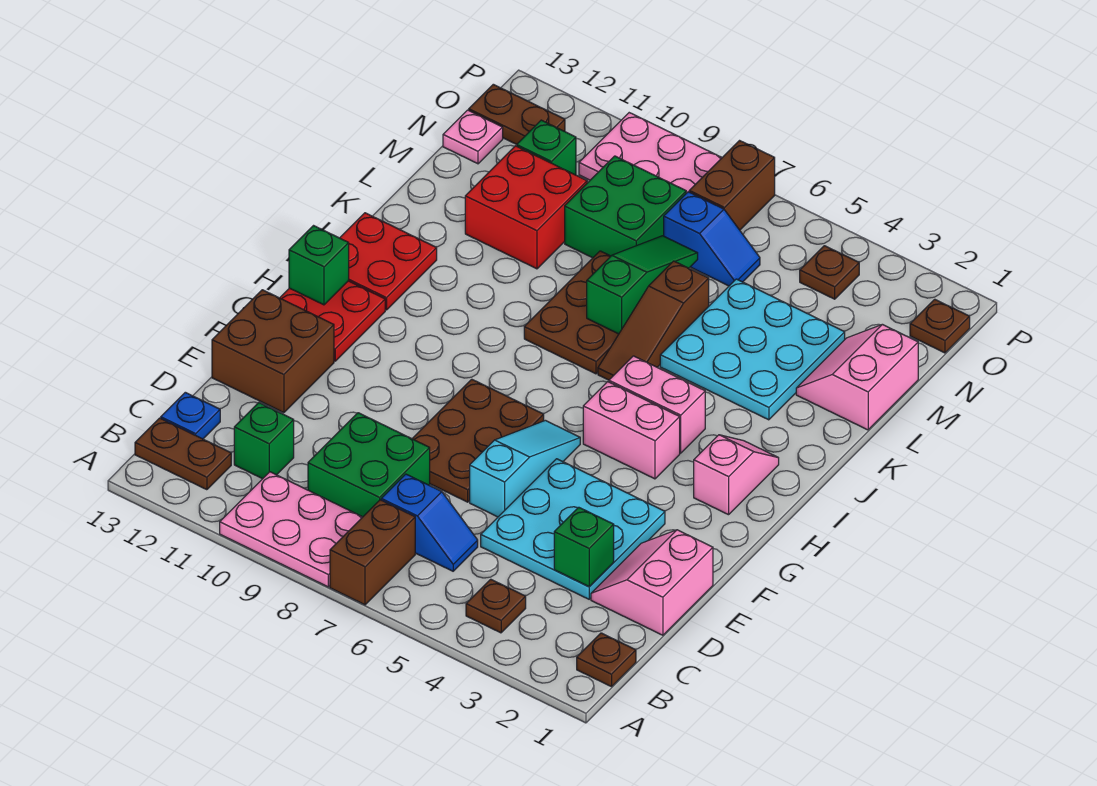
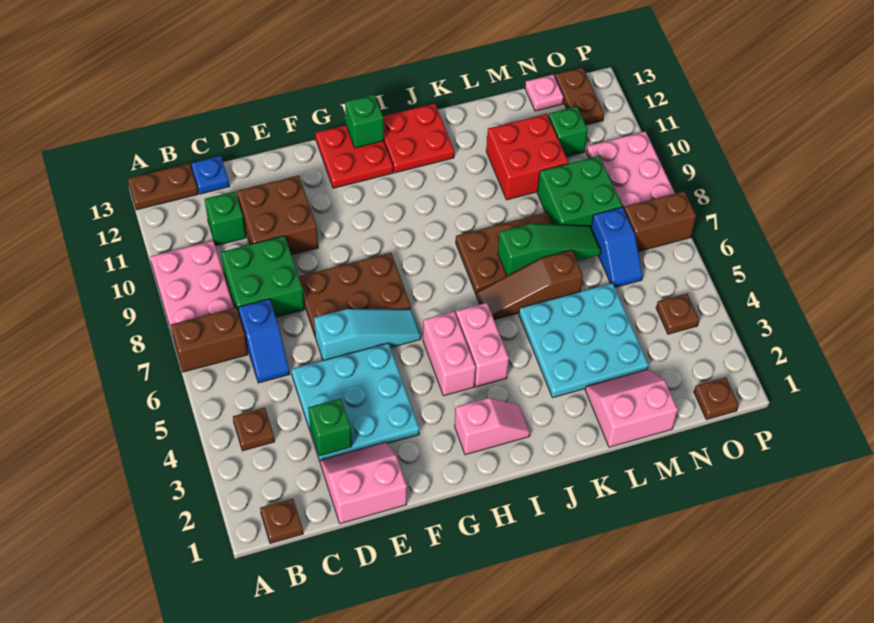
brown 1x2 plate [135,418,231,490] -> brown 1x2 plate turned to [128,164,198,210]
brown 2x2 brick [212,290,334,413] -> brown 2x2 brick moved to [237,175,318,255]

